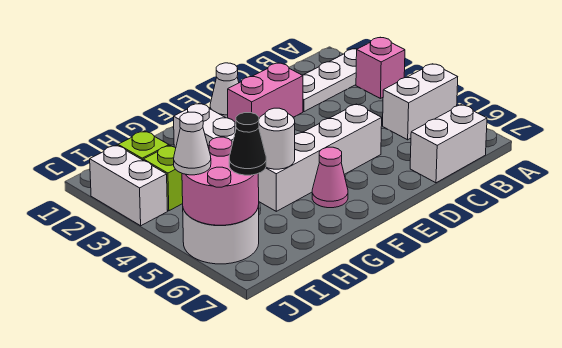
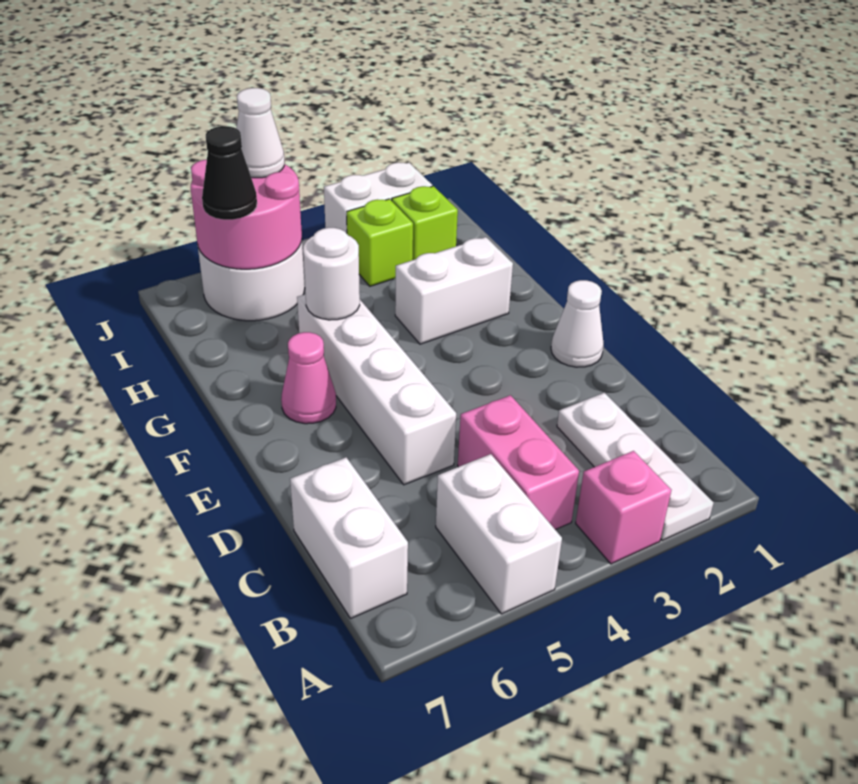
pink 1x2 brick [228,63,303,123] -> pink 1x2 brick moved to [458,395,579,530]

